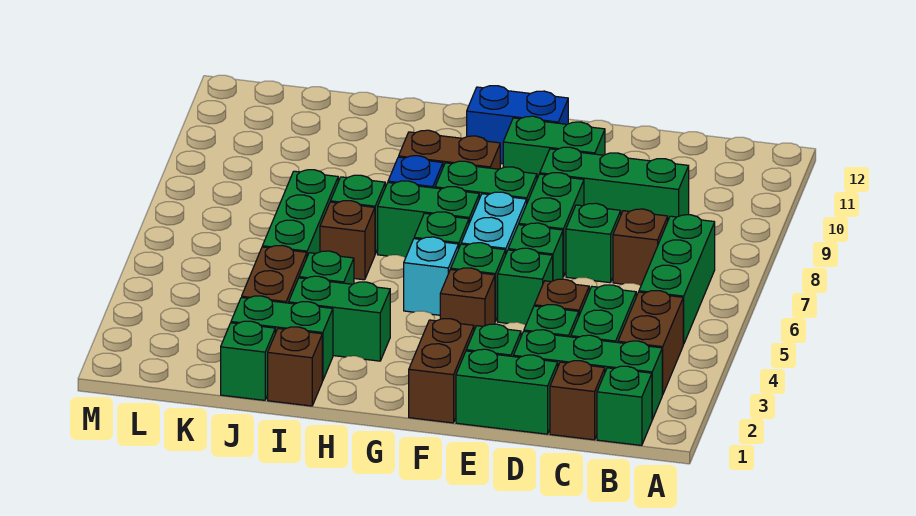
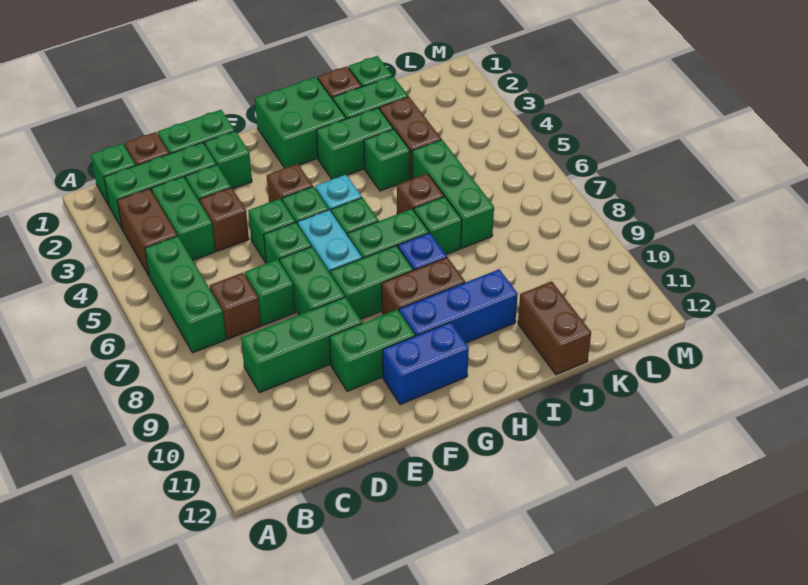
brown 1x2 brick [409,319,474,423] -> brown 1x2 brick moved to [518,281,591,375]
none -> green 2x2 brick [255,77,346,168]
none -> blue 1x3 brick [399,269,518,343]

